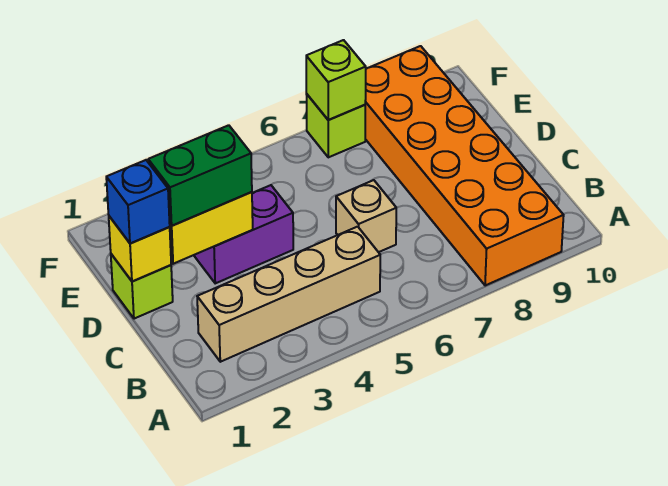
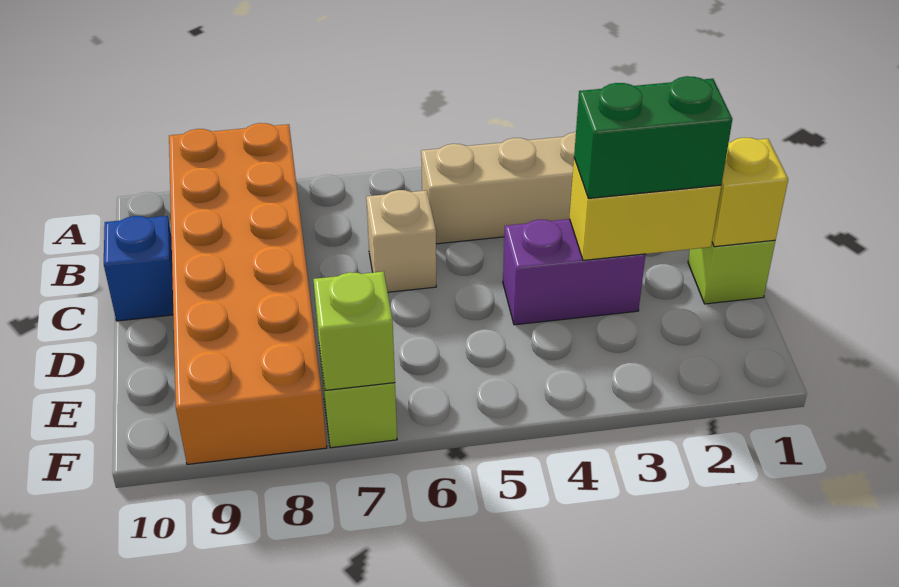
blue 1x1 brick [106,160,170,244] -> blue 1x1 brick moved to [104,216,173,321]

